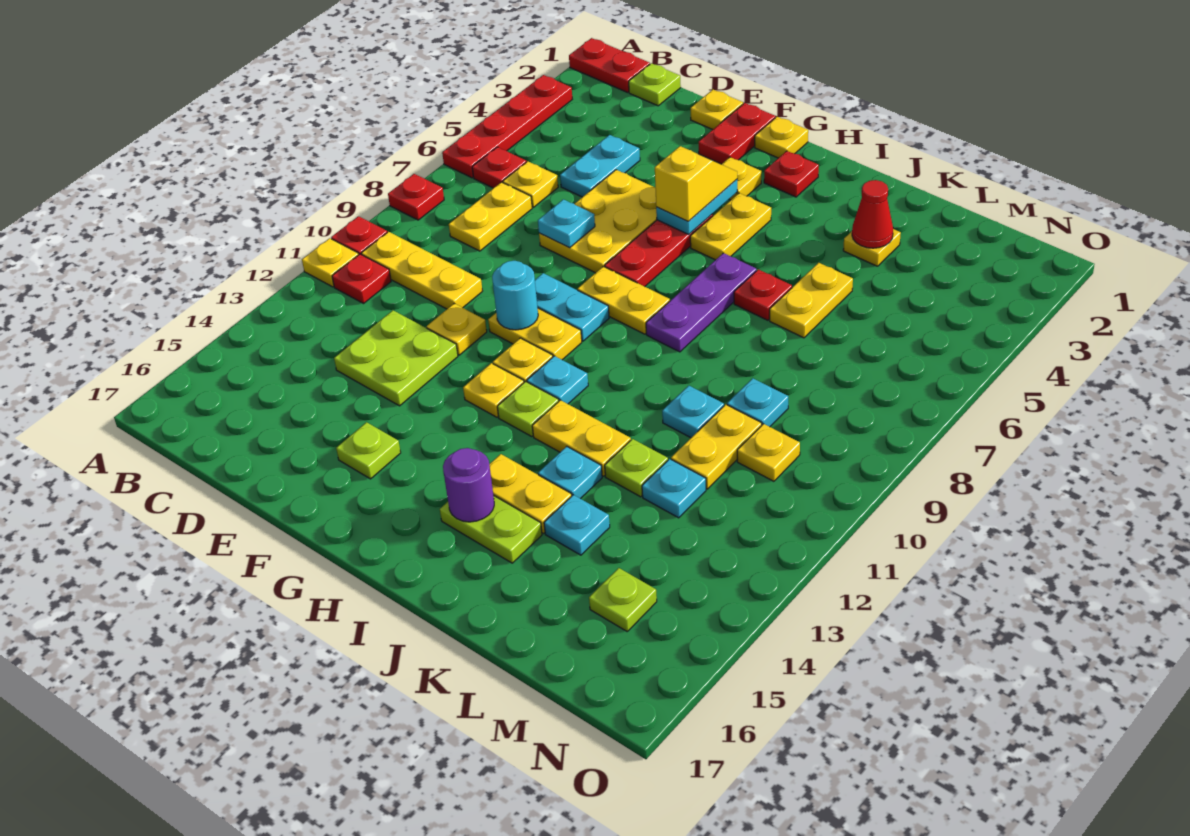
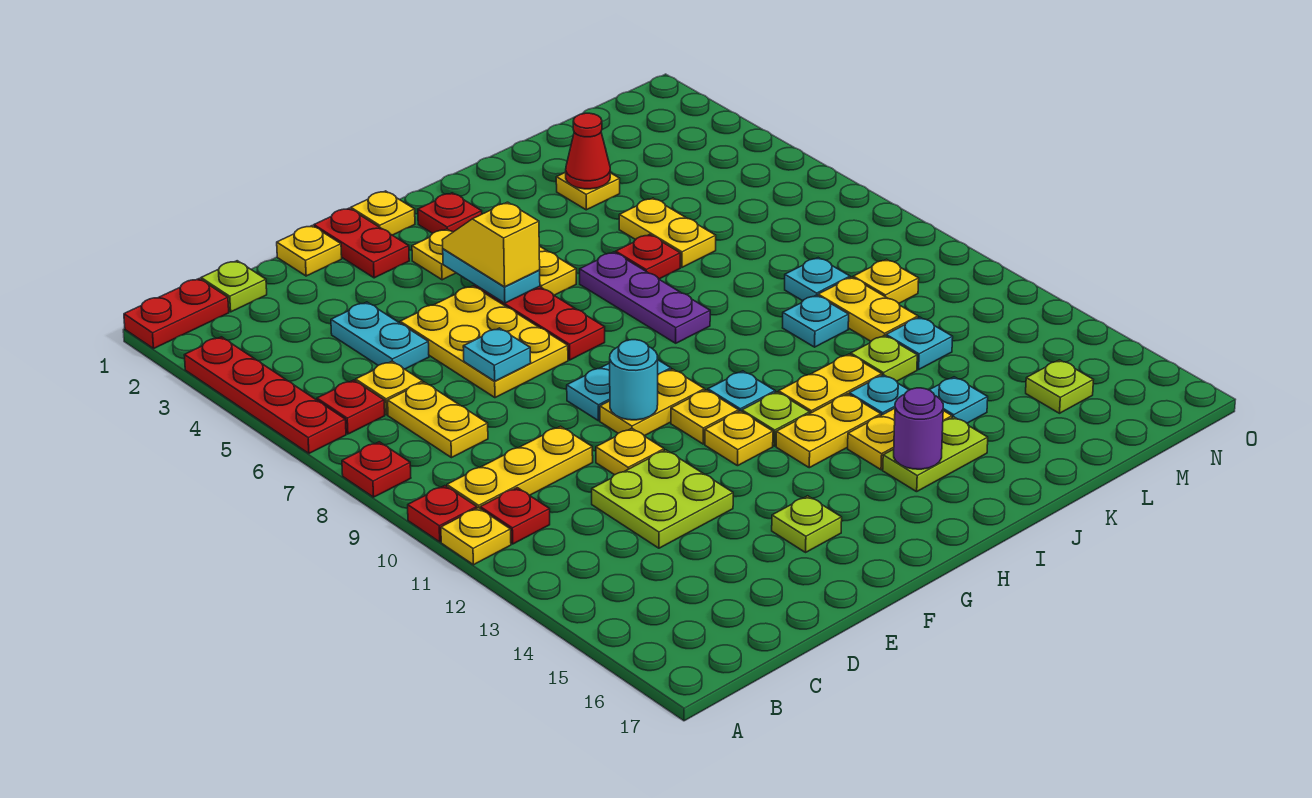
yellow 1x2 plate [578,266,670,334] -> yellow 1x2 plate moved to [776,394,881,468]

